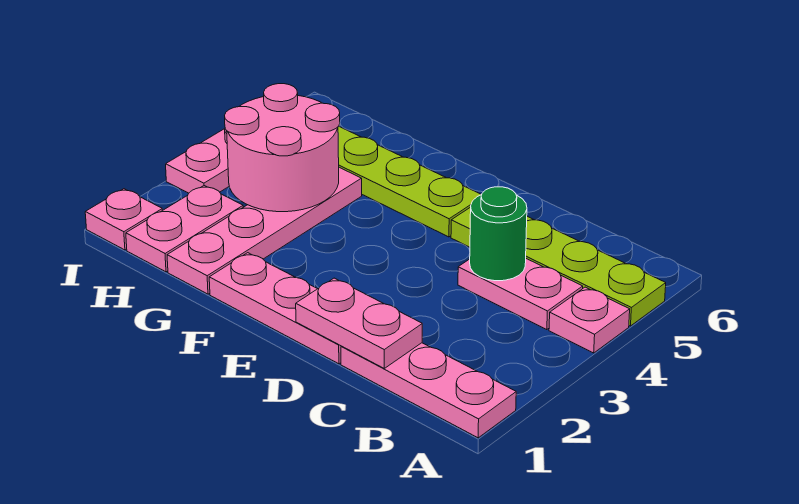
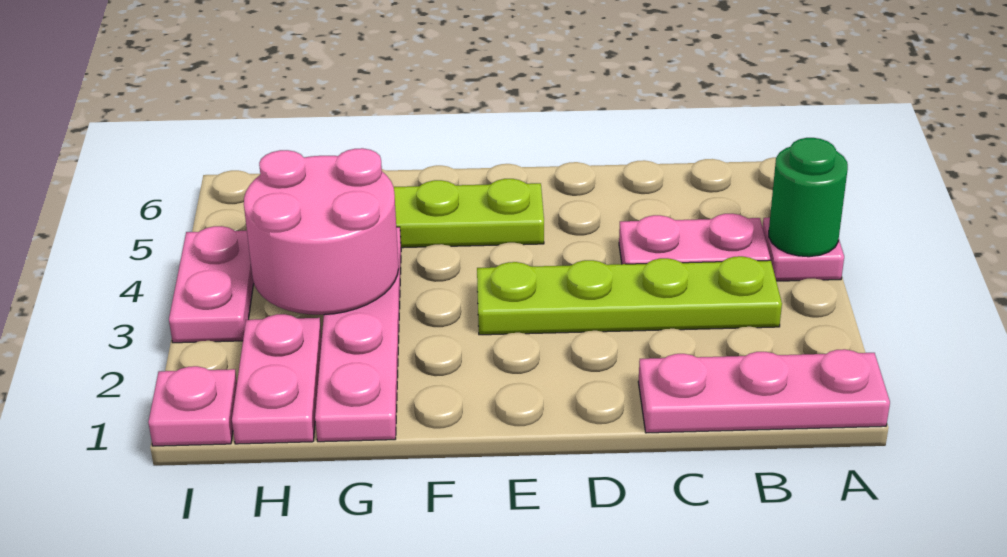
lime 1x4 plate [451,207,666,326] -> lime 1x4 plate moved to [477,256,782,335]
pink 1x2 plate [296,278,422,368] -> none
green 1x1 round brick [470,187,527,281] -> green 1x1 round brick moved to [769,138,848,257]
pink 1x3 plate [209,253,341,364] -> none

